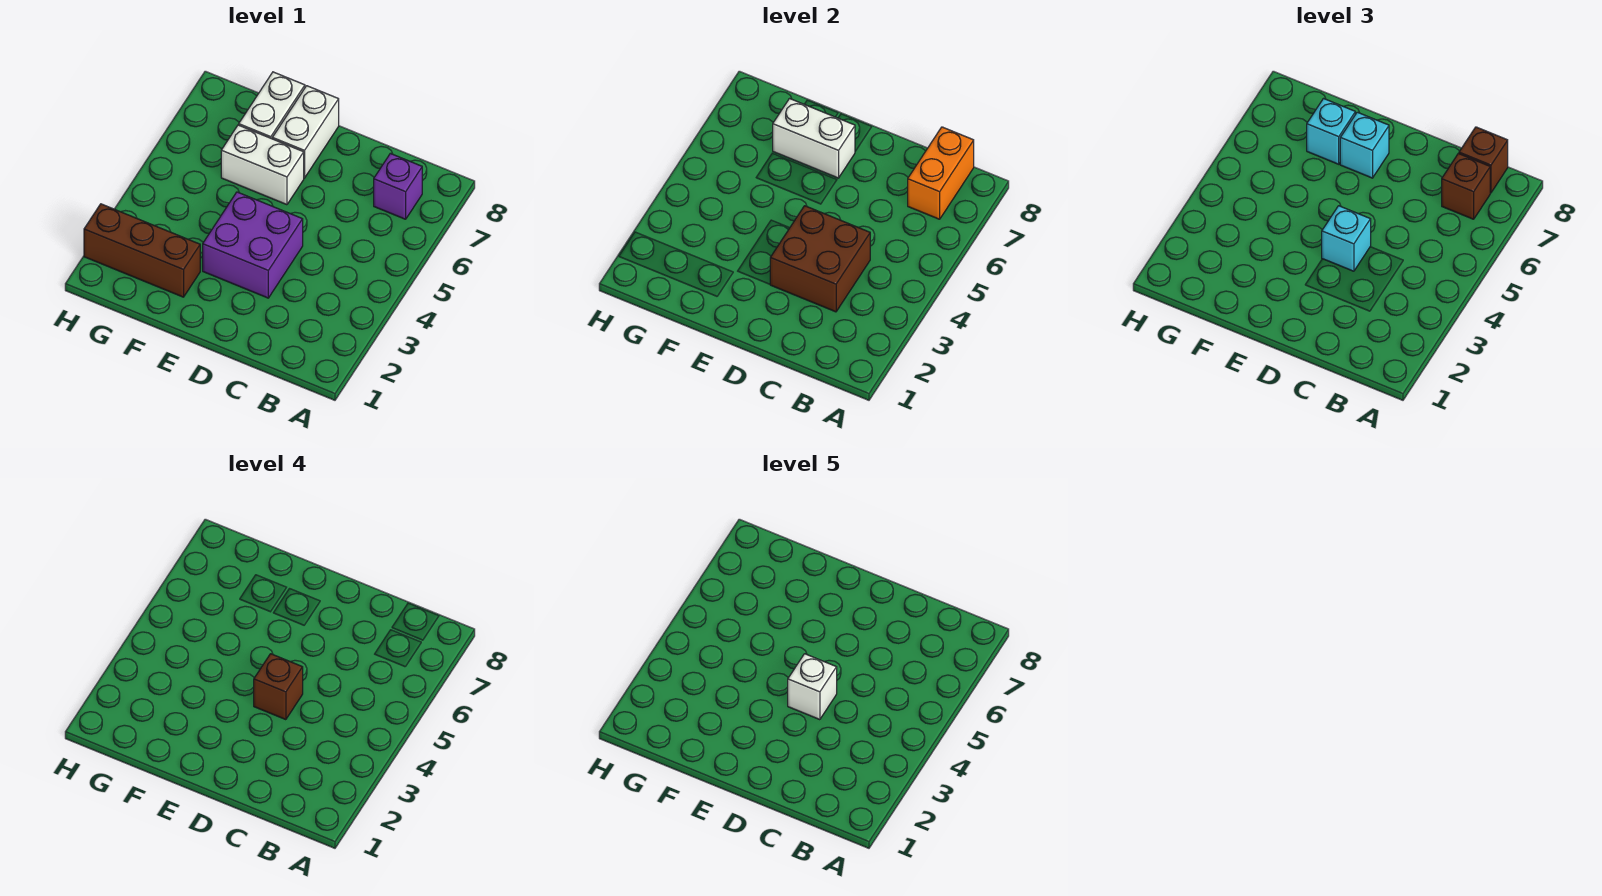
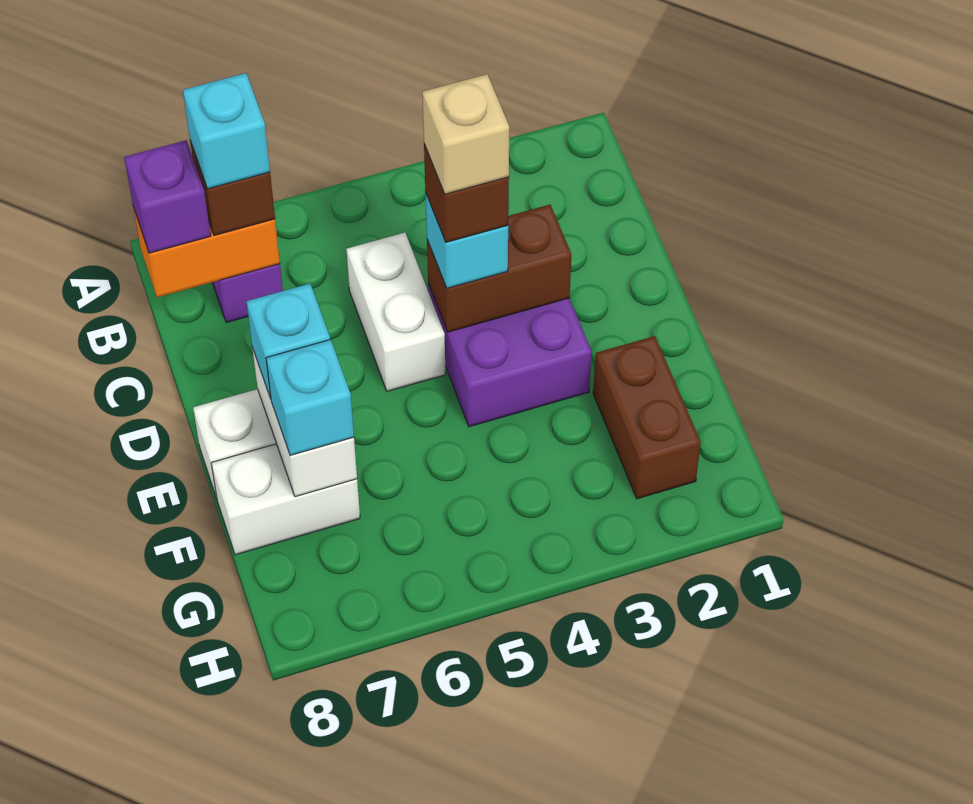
none -> cyan 1x1 brick [183,73,270,189]
brown 1x1 brick [1459,127,1508,193] -> purple 1x1 brick [124,140,211,253]
brown 2x2 brick [770,206,870,312] -> brown 1x2 brick [427,205,572,332]
white 1x1 brick [788,654,837,720] -> tan 1x1 brick [422,74,509,194]
white 1x2 brick [221,125,304,205] -> white 1x2 brick moved to [346,233,446,391]
brown 1x3 brick [84,204,200,297] -> brown 1x2 brick [593,336,701,499]

